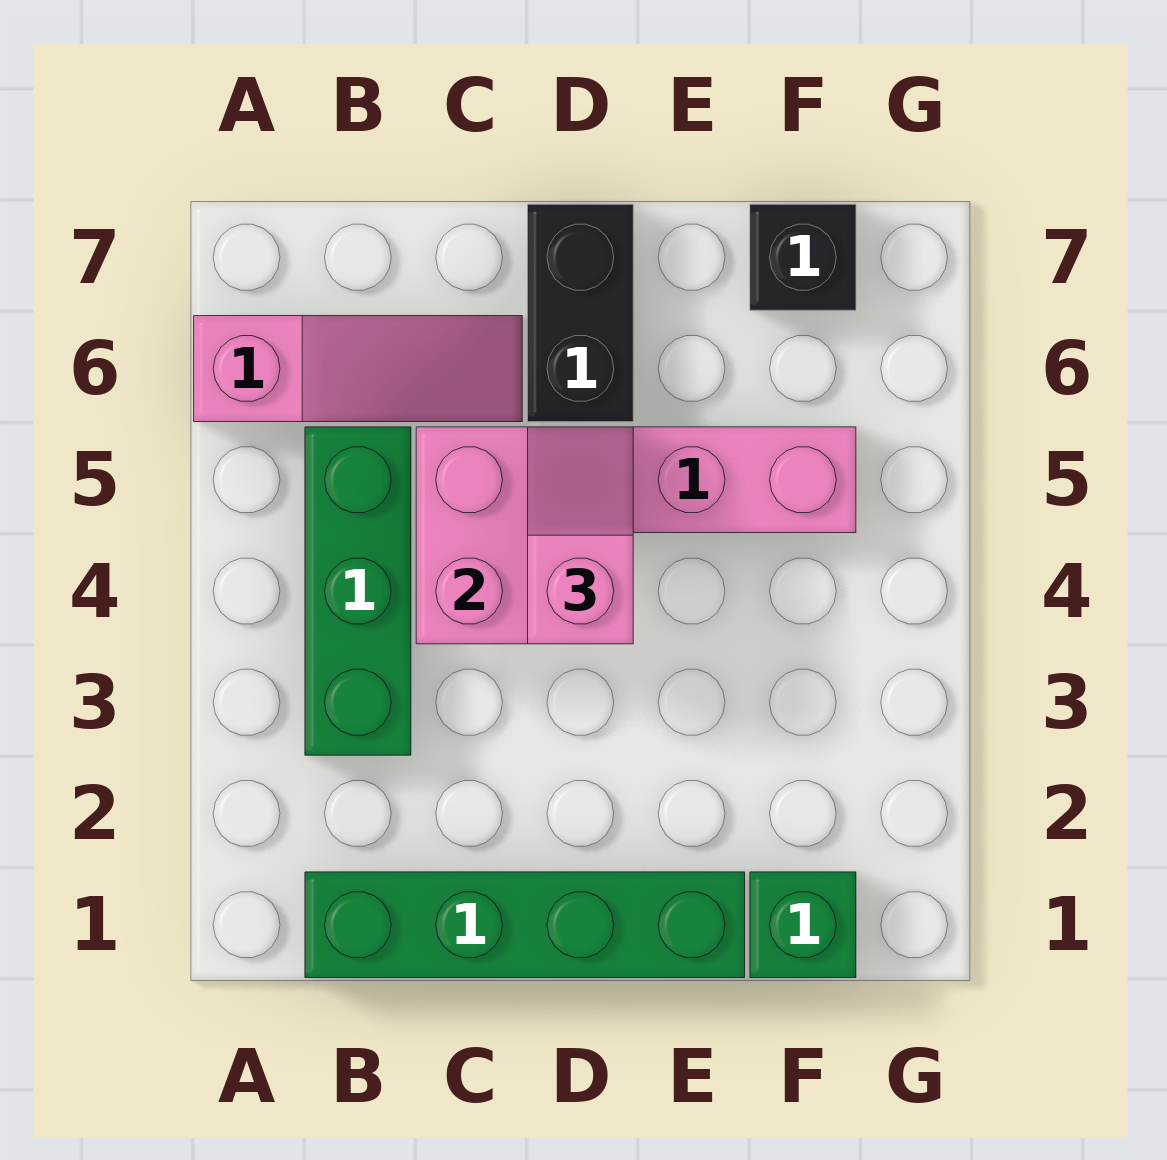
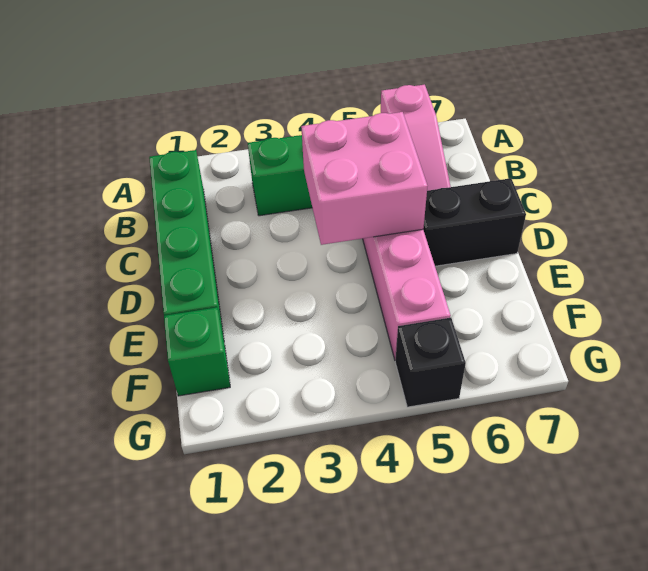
pink 1x2 slope [528,427,633,644] -> none
black 1x1 brick [750,204,856,310] -> black 1x1 brick moved to [395,318,466,407]

